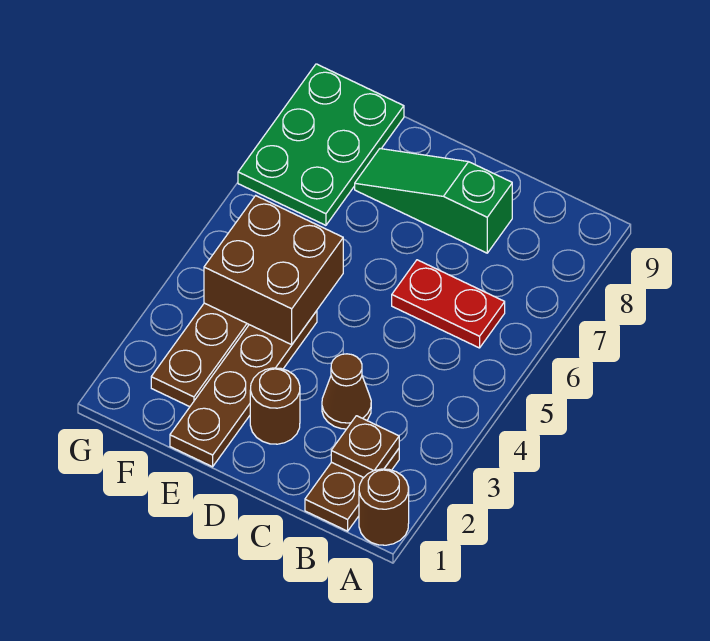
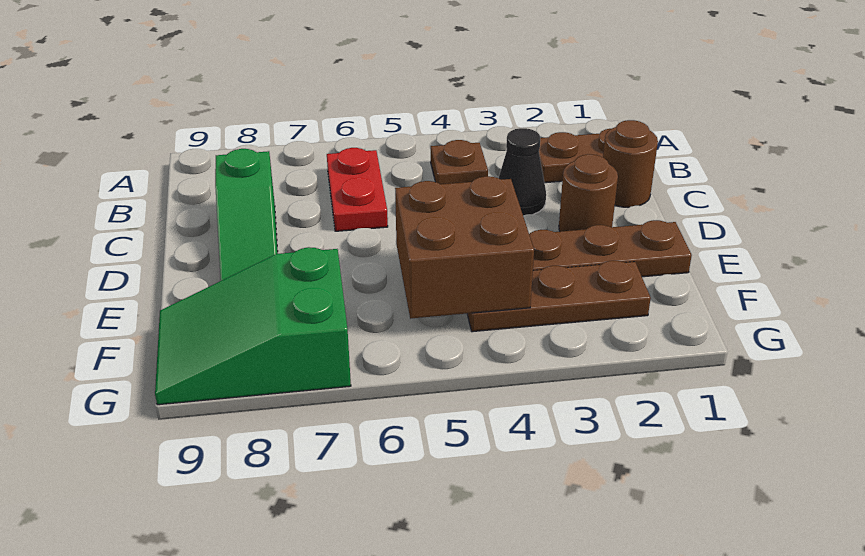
brown 1x1 round brick [359,469,409,545] -> brown 1x1 round brick moved to [603,120,658,207]
brown 1x1 plate [331,416,399,478] -> brown 1x1 plate moved to [431,140,488,184]
brown 1x1 cone [322,354,371,429] -> black 1x1 cone [499,128,546,215]
green 2x3 plate [238,64,404,225] -> green 2x3 slope [155,247,351,405]

